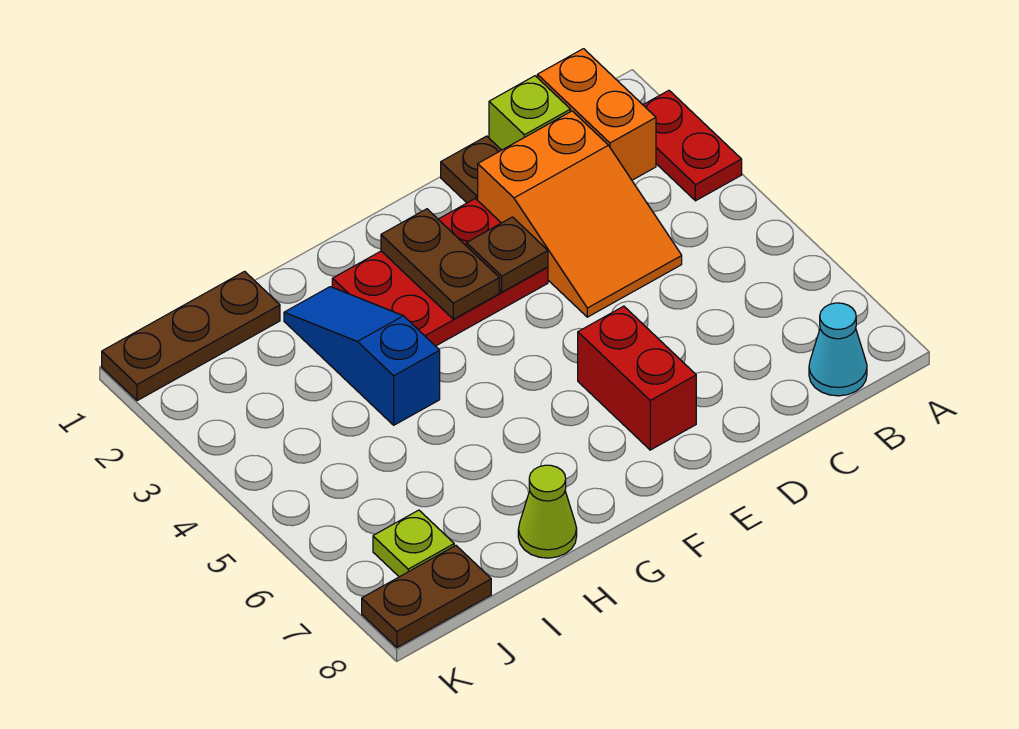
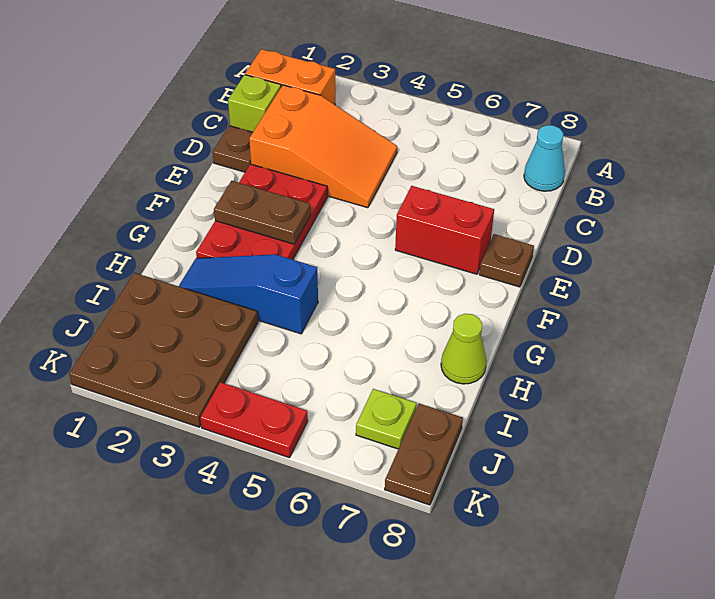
red 1x2 plate [643,90,742,201] -> red 1x2 plate moved to [200,382,308,458]
brown 1x1 plate [466,217,548,292] -> brown 1x1 plate moved to [479,234,534,287]
brown 1x3 plate [102,271,280,401] -> brown 3x3 plate [69,273,258,427]

